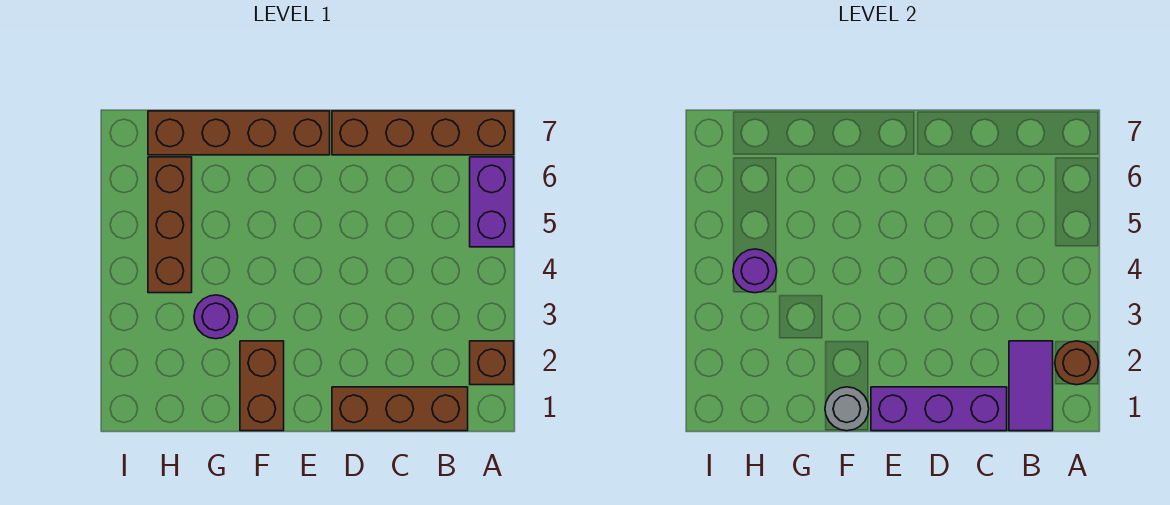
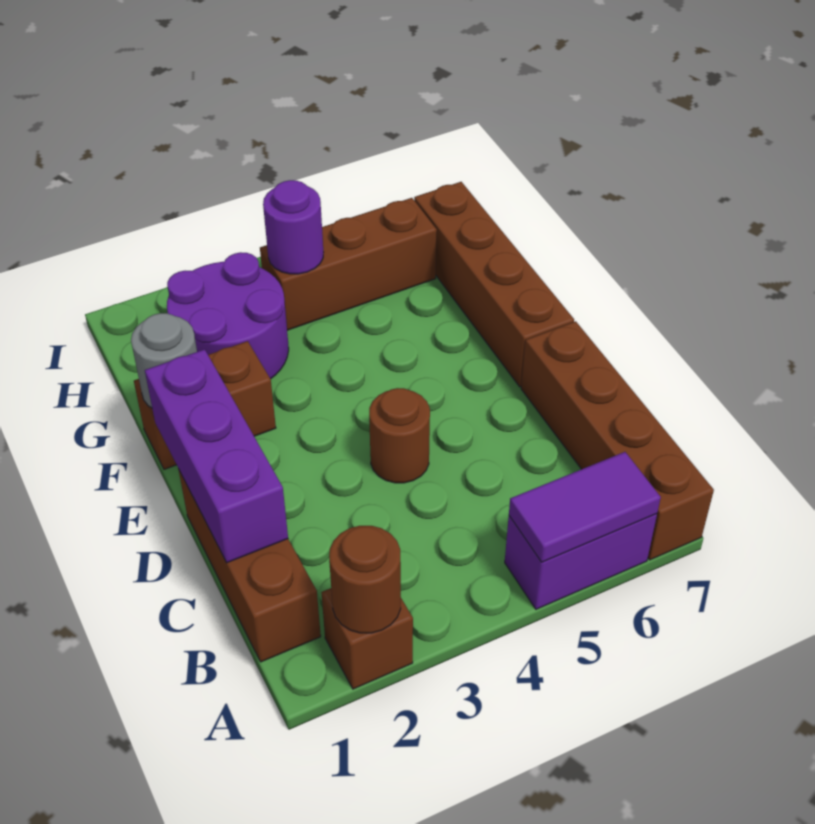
purple 1x2 tile [1009,341,1053,431] -> purple 1x2 tile moved to [509,452,661,562]
none -> brown 1x1 round brick [369,388,430,483]
purple 1x1 round brick [194,295,238,339] -> purple 2x2 round brick [167,252,289,379]

